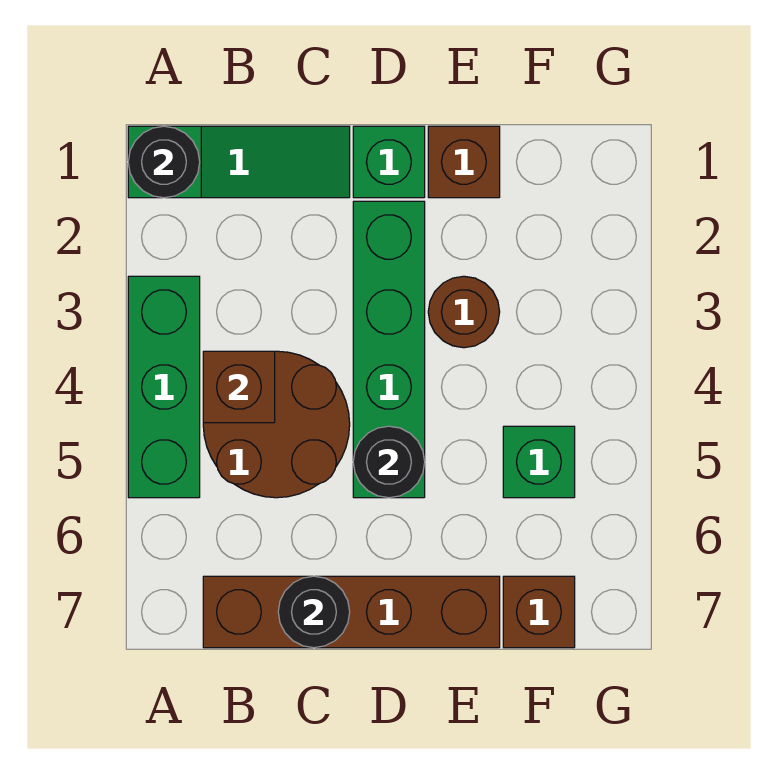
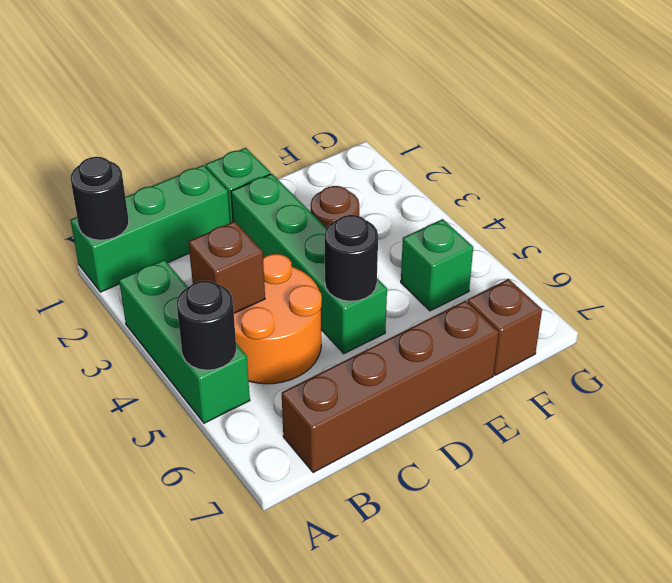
green 1x3 slope [128,126,350,198] -> green 1x3 brick [71,165,230,292]
brown 2x2 round brick [203,351,350,498] -> orange 2x2 round brick [234,254,322,384]
black 1x1 round brick [278,576,350,648] -> black 1x1 round brick moved to [177,281,236,370]
brown 1x1 brick [428,126,500,198] -> none

